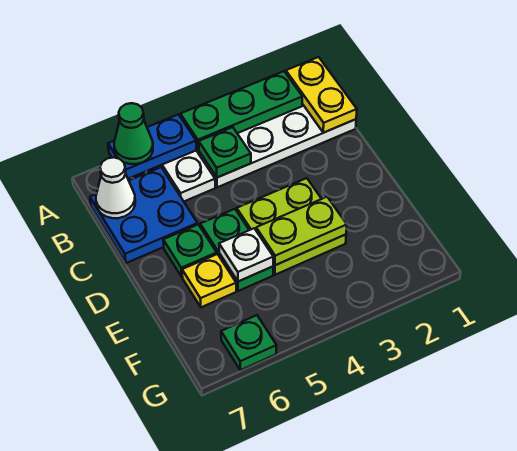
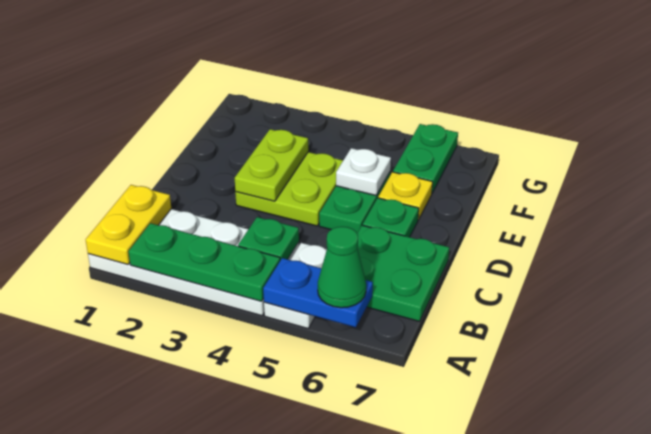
blue 2x2 plate [90,167,198,263] -> green 2x2 plate [357,225,449,321]
white 1x1 cone [96,157,135,218] -> none
lime 1x2 plate [256,197,347,265] -> lime 1x2 plate turned to [235,129,308,201]
green 1x1 plate [221,315,277,370] -> green 1x2 plate [393,124,458,193]

